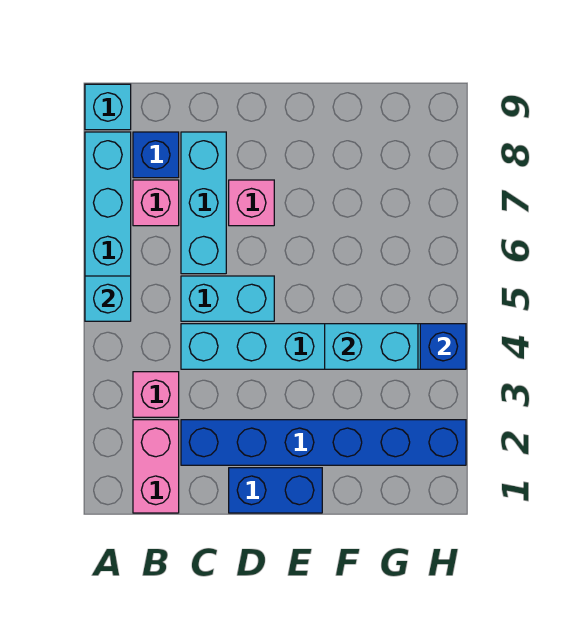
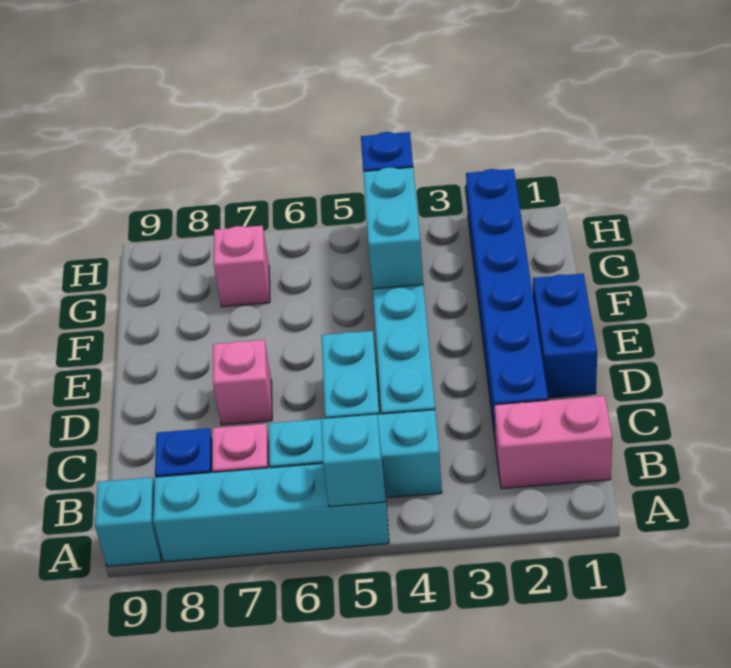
pink 1x1 brick [133,372,179,417] -> pink 1x1 brick moved to [214,226,270,307]
cyan 1x3 brick [181,132,226,274] -> cyan 1x3 brick moved to [269,410,442,498]

